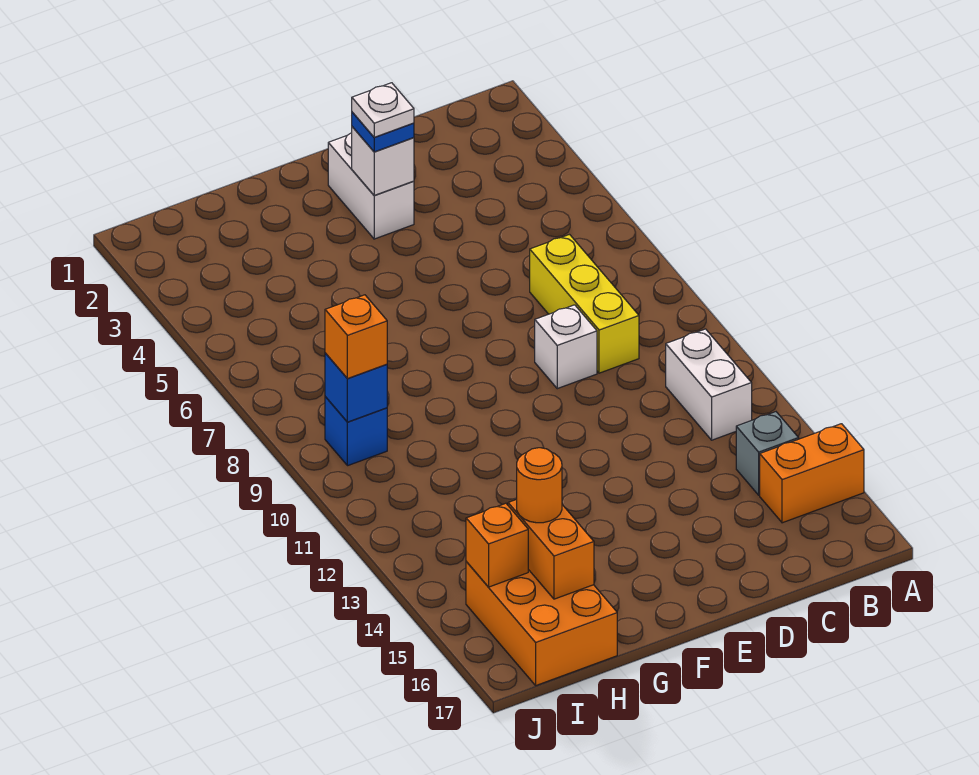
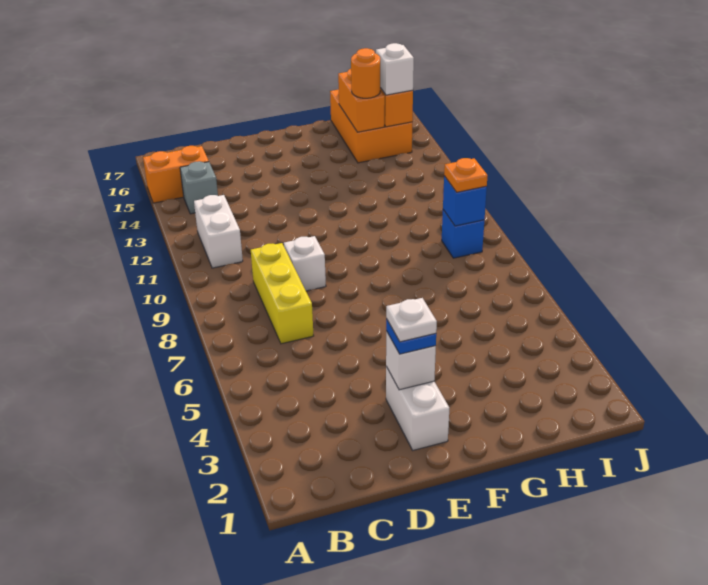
orange 1x1 brick [325,295,387,379] -> orange 1x1 plate [444,158,488,192]
none -> white 1x1 brick [376,43,414,95]

